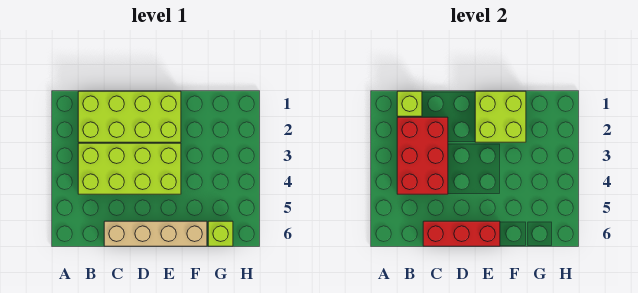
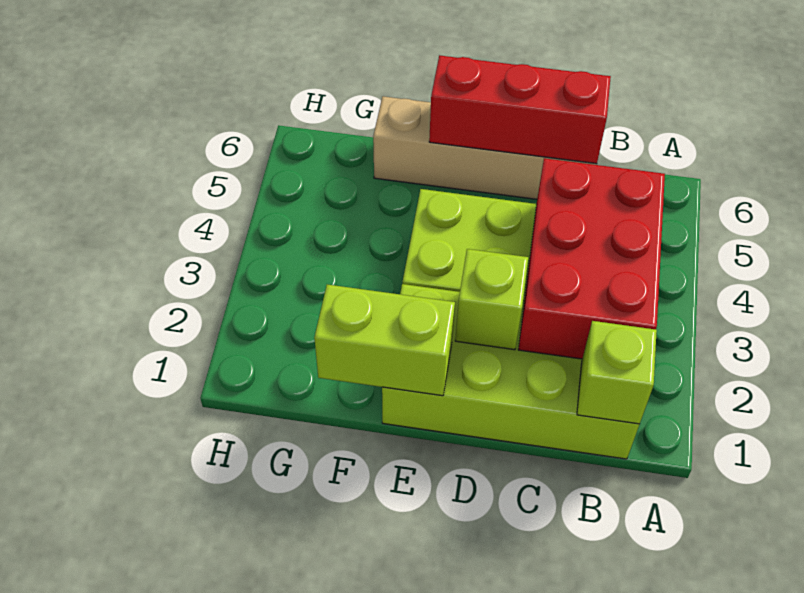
lime 2x2 brick [475,91,526,142] -> lime 1x2 brick [314,284,455,396]
lime 1x1 brick [208,221,233,246] -> lime 1x1 brick moved to [455,249,528,350]

